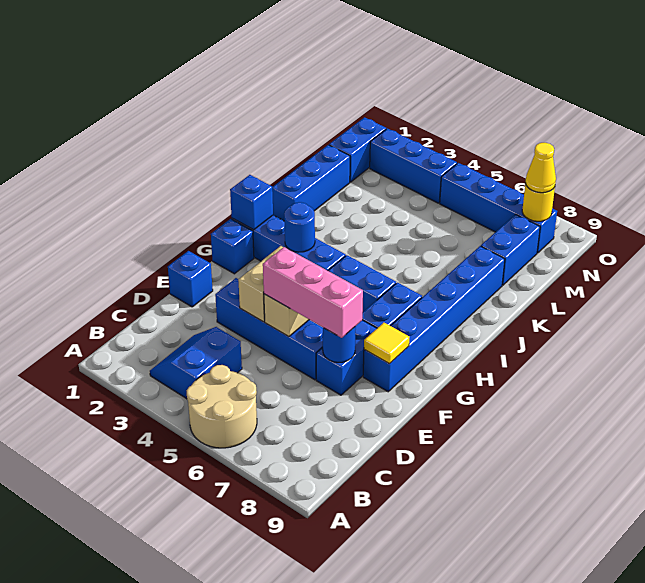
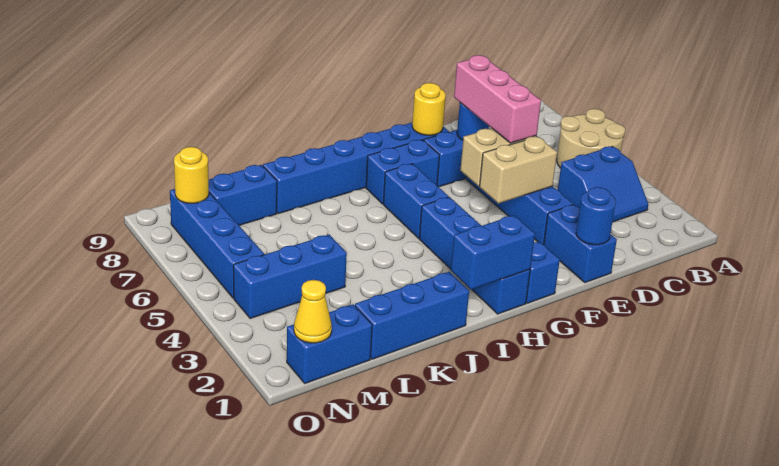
blue 1x1 brick [168,251,213,307] -> blue 1x2 brick [544,205,617,283]
yellow 1x1 tile [364,323,409,363] -> yellow 1x1 round brick [412,83,446,135]
blue 1x1 brick [230,175,273,230] -> blue 1x2 brick [451,215,535,290]
blue 1x1 round brick [284,202,315,252] -> blue 1x1 round brick moved to [576,187,616,245]
blue 1x3 brick [370,128,457,203] -> blue 1x3 brick turned to [233,235,347,319]
yellow 1x1 cone [525,143,556,193] -> yellow 1x1 cone moved to [294,280,332,343]

